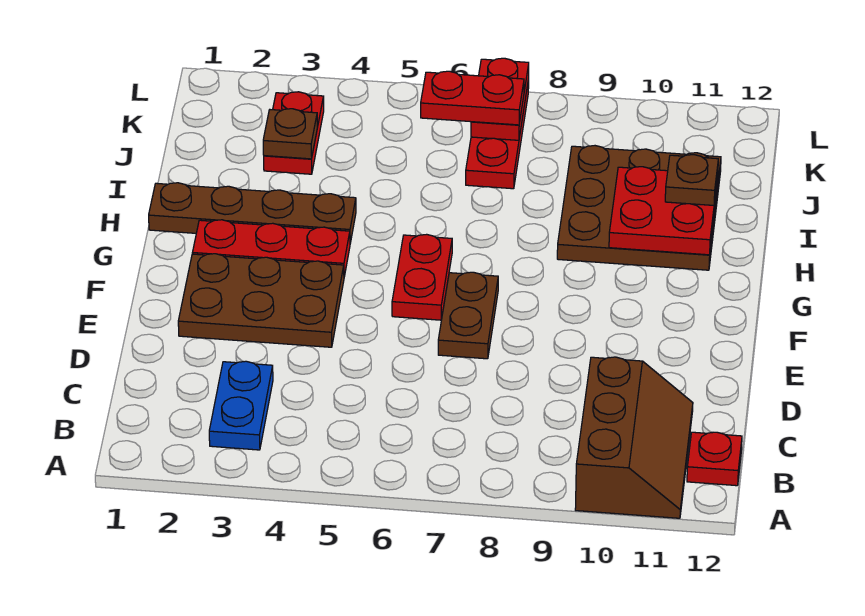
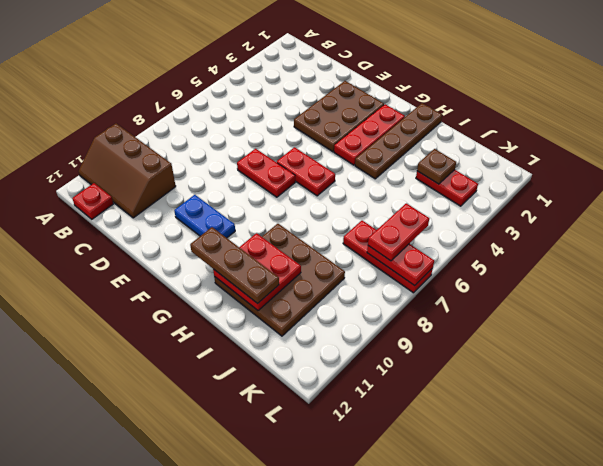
blue 1x2 plate [209,361,273,450] -> blue 1x2 plate moved to [174,195,235,238]
brown 1x2 plate [438,272,498,359] -> red 1x2 plate [237,149,295,197]
brown 1x1 plate [665,155,718,205] -> brown 1x3 plate [190,227,279,304]

